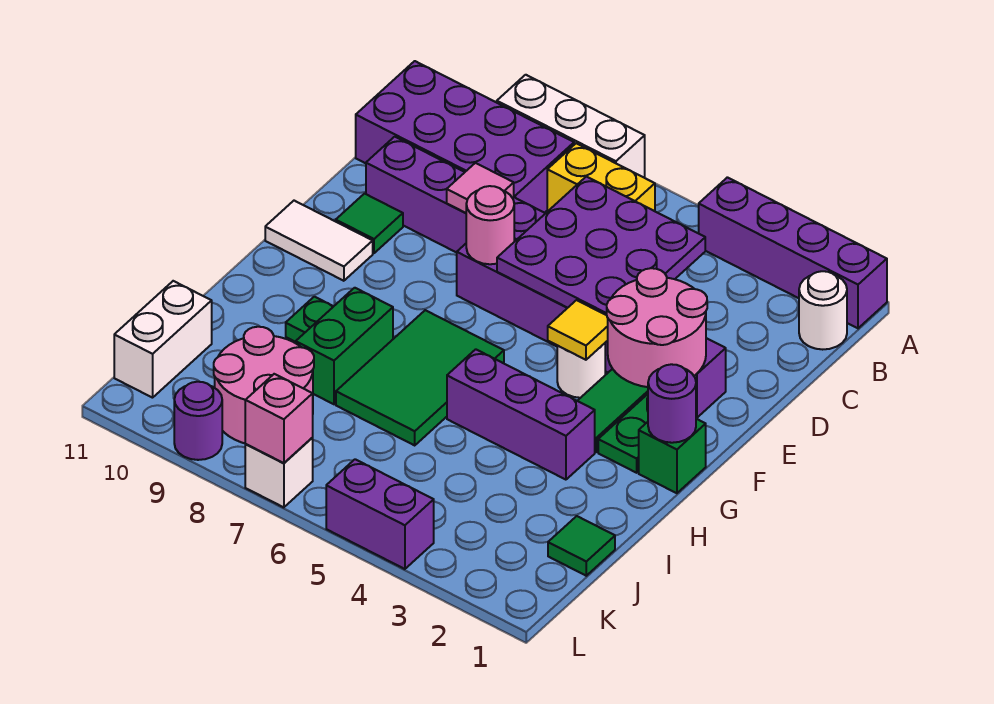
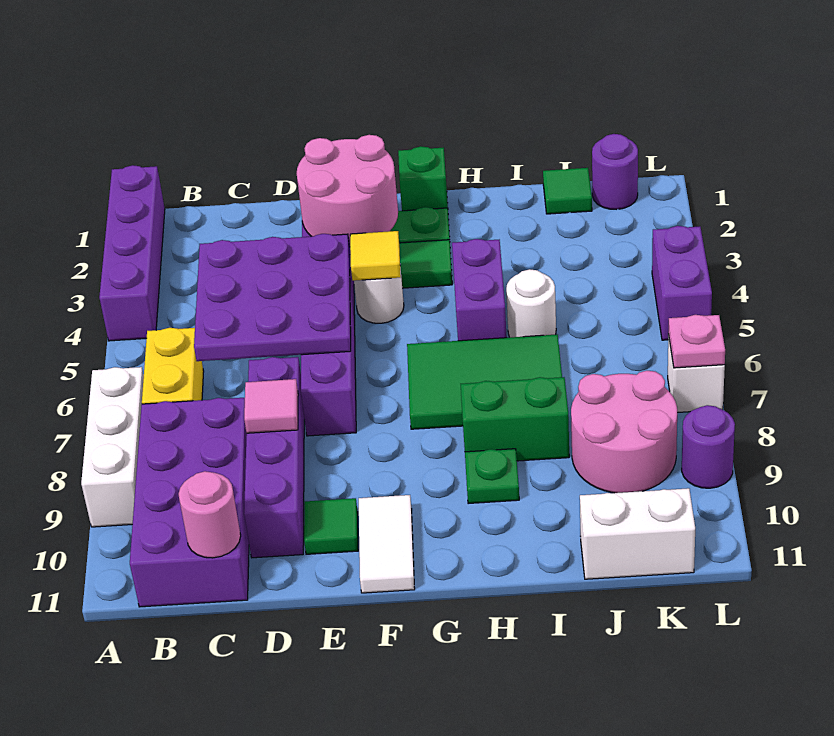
white 1x1 round brick [799,271,847,350] -> white 1x1 round brick moved to [506,269,556,337]
pink 1x1 round brick [466,186,514,264] -> pink 1x1 round brick moved to [179,471,241,558]
purple 1x1 round brick [648,364,696,443] -> purple 1x1 round brick moved to [592,134,638,210]
purple 1x3 brick [447,349,595,480] -> purple 1x2 brick [452,239,507,341]
pink 1x1 brick [245,374,313,463] -> pink 1x1 plate [668,315,725,368]

